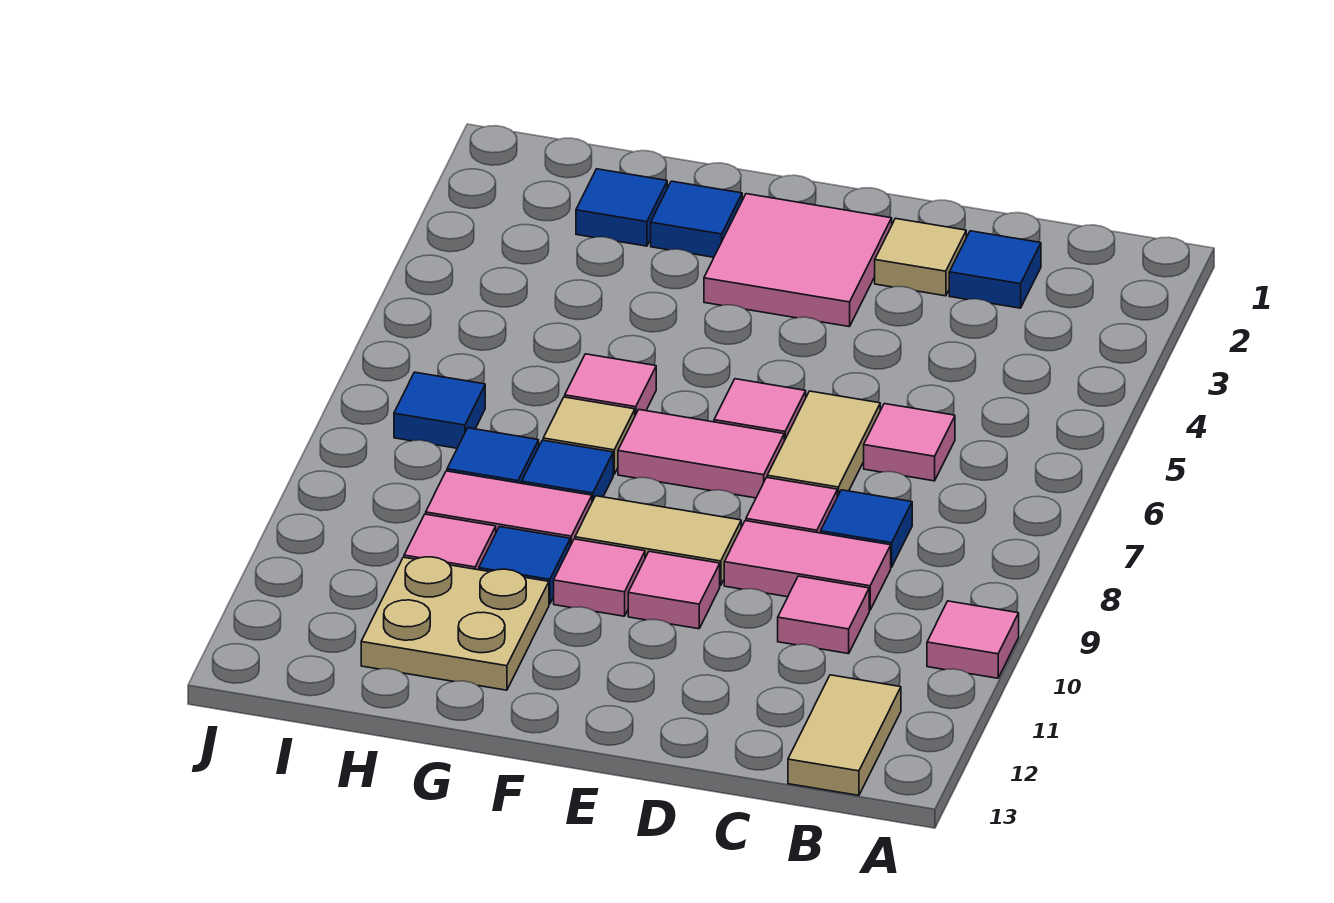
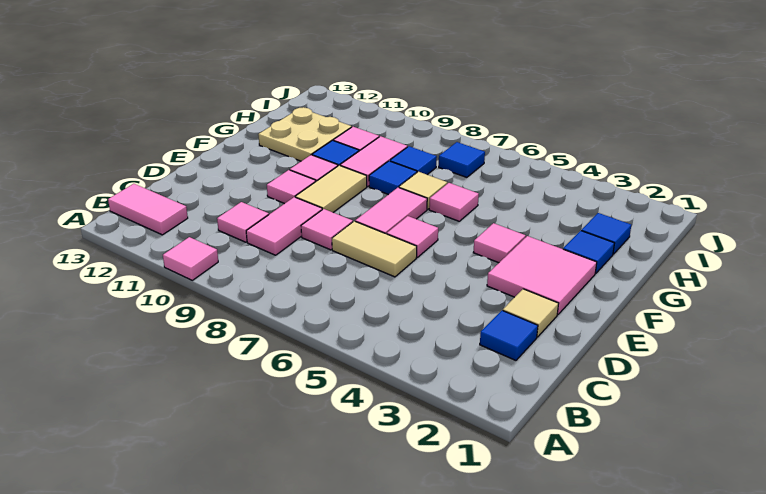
tan 1x2 tile [788,675,901,795] -> pink 1x2 tile [108,184,188,235]
pink 1x1 tile [864,404,955,481] -> pink 1x1 tile moved to [473,223,526,263]
blue 1x1 tile [821,490,912,567] -> none

